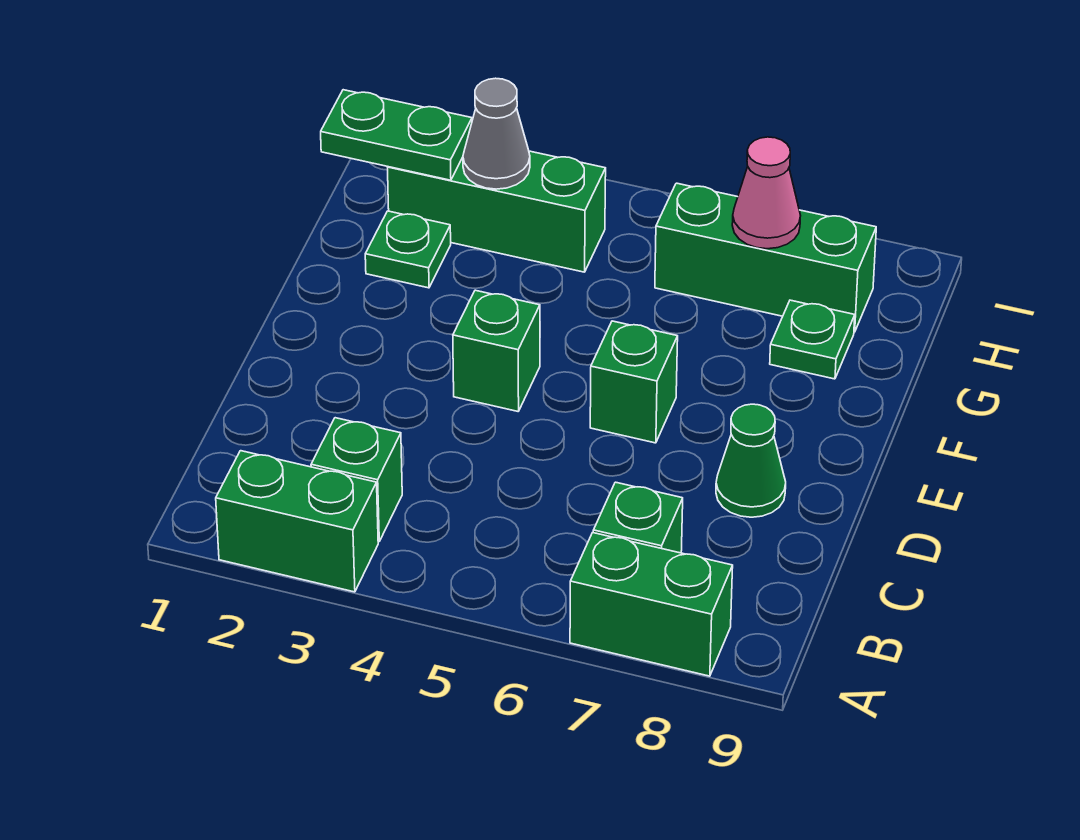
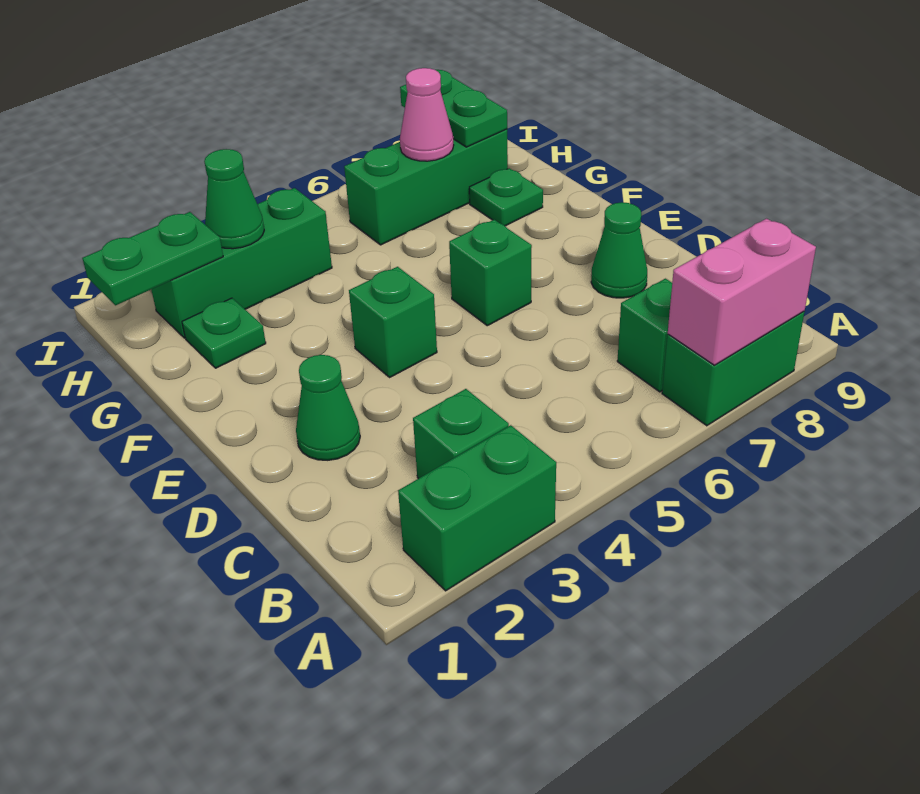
none -> pink 1x2 brick [668,219,816,365]
none -> green 1x1 cone [296,355,360,460]
grey 1x1 cone [463,78,530,189] -> green 1x1 cone [204,149,264,249]
none -> green 1x2 plate [400,70,507,147]

